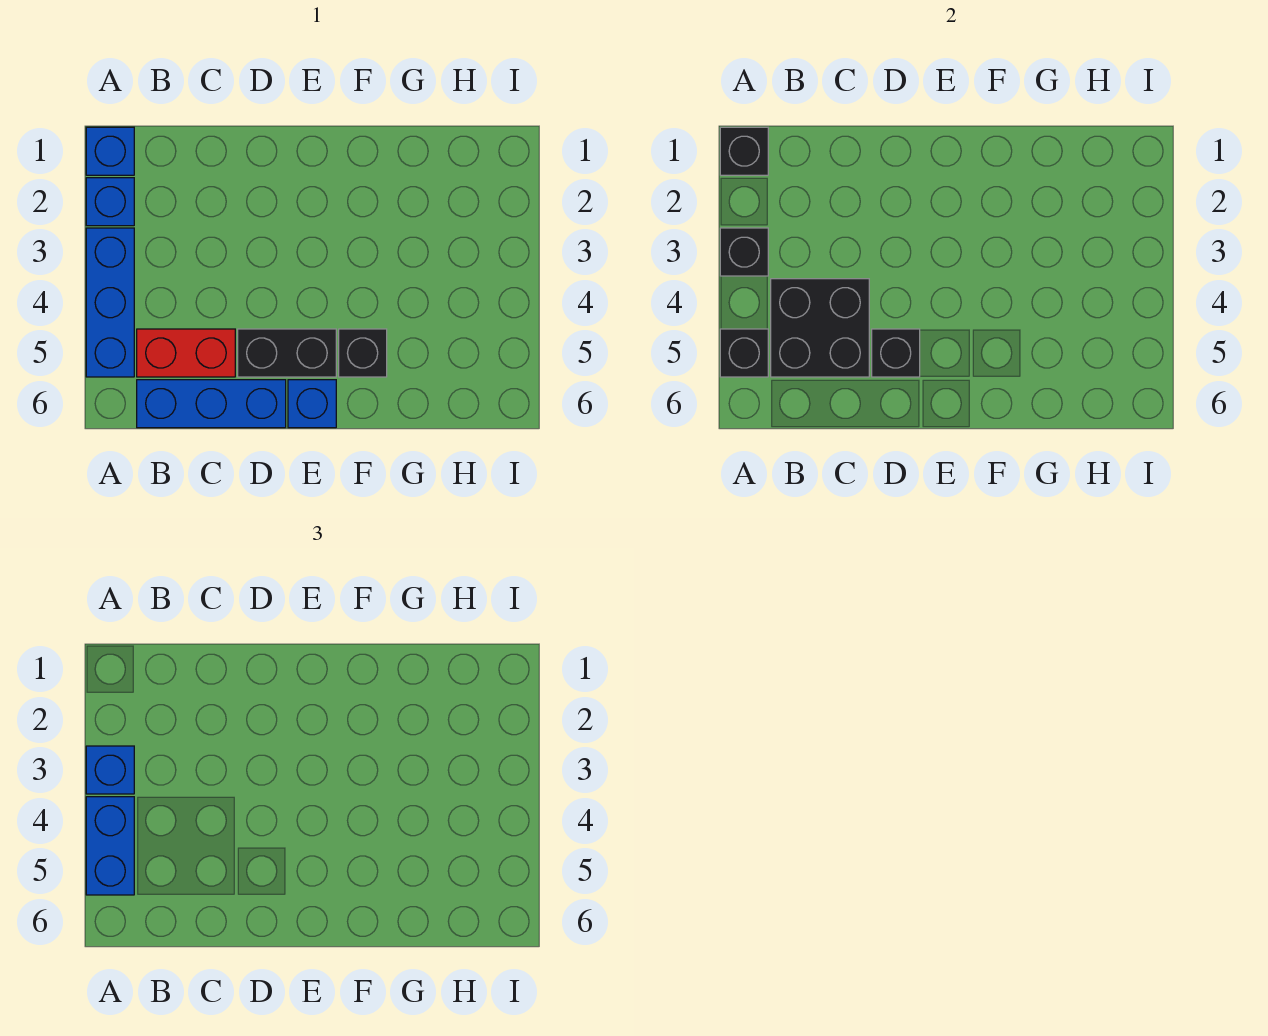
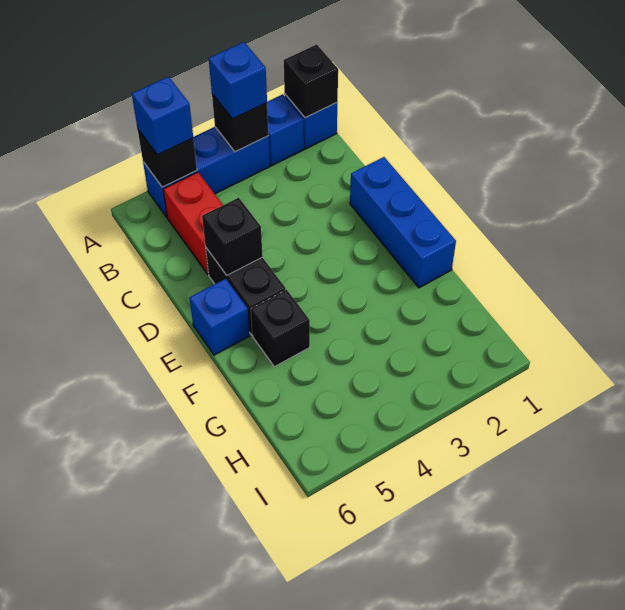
blue 1x2 brick [86,797,134,895] -> blue 1x1 brick [132,77,193,155]
black 2x2 brick [771,279,869,377] -> none
blue 1x3 brick [137,380,286,428] -> blue 1x3 brick moved to [350,157,456,288]

